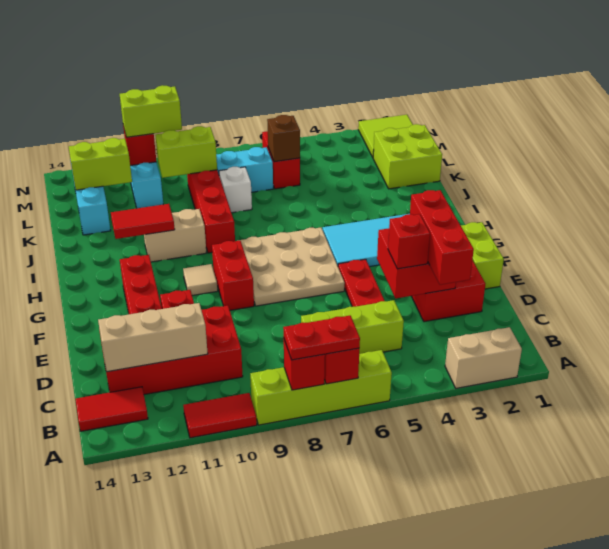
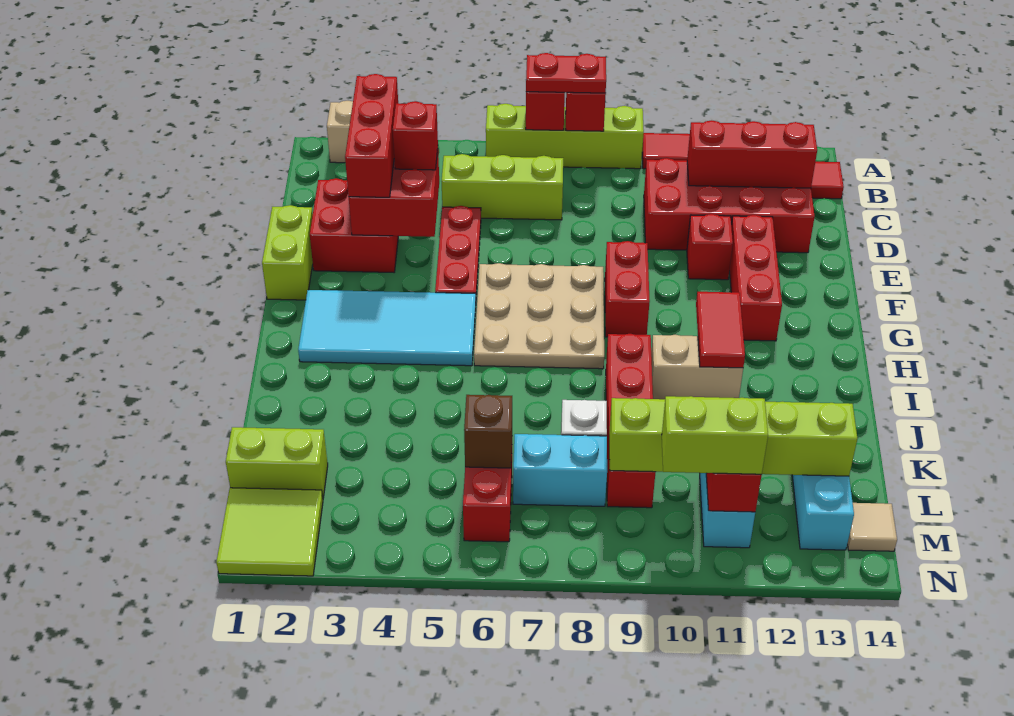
tan 1x3 brick [98,303,208,372] -> red 1x3 brick [687,120,817,188]
tan 1x1 tile [183,264,218,295] -> tan 1x1 tile moved to [847,503,897,551]
red 1x2 tile [111,204,175,239] -> red 1x2 tile turned to [696,292,745,368]
lime 2x2 brick [373,124,442,189] -> lime 1x2 brick [226,427,328,498]

